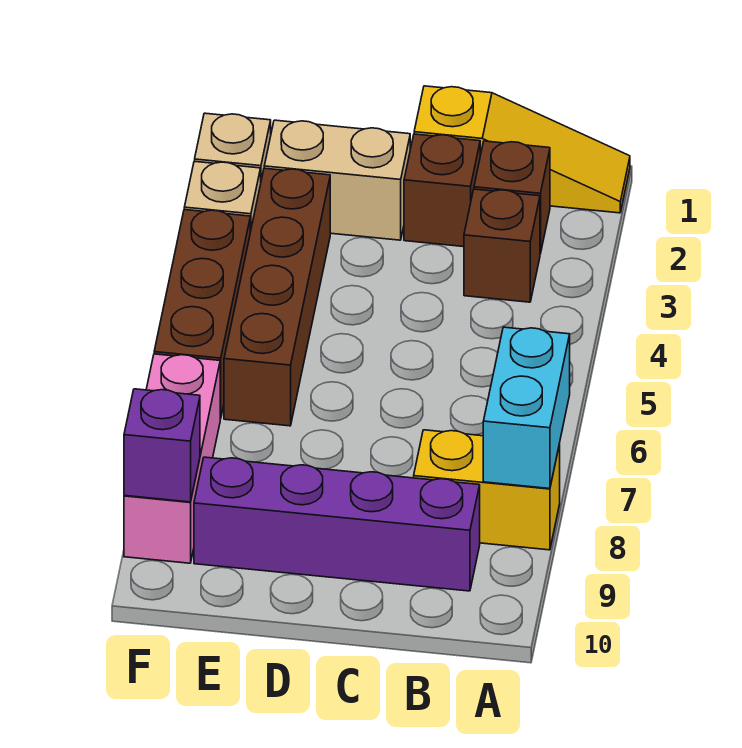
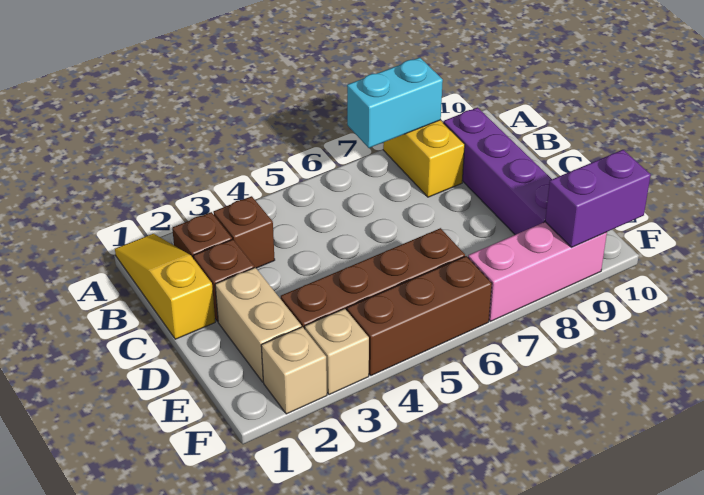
purple 1x1 brick [124,389,200,502] -> purple 1x2 brick [545,150,651,247]

